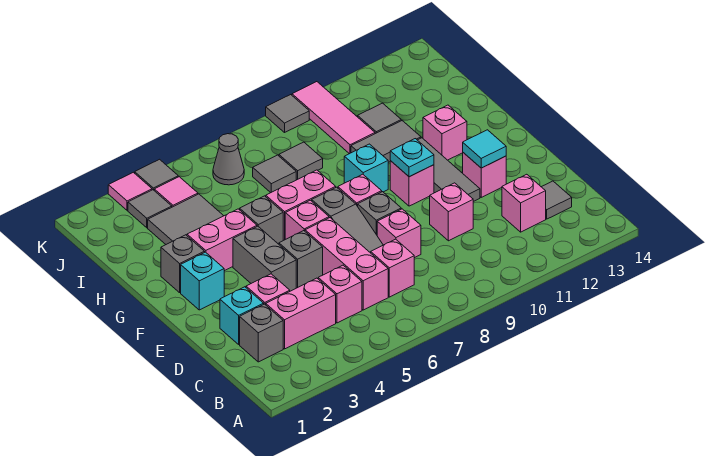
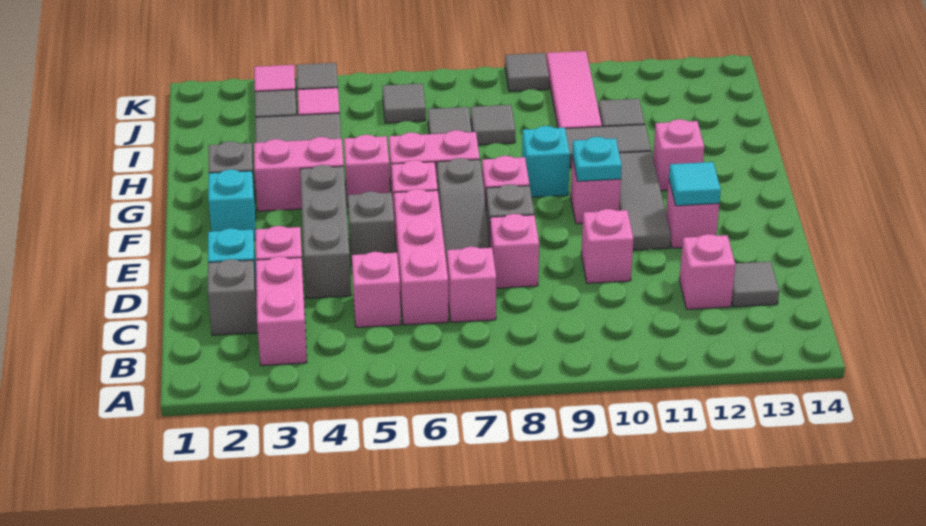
pink 1x2 brick [266,278,336,349] -> pink 1x2 brick turned to [256,257,307,365]
grey 1x2 brick [233,226,296,291] -> grey 1x3 brick [300,165,351,298]
grey 1x1 brick [240,196,283,244] -> pink 1x1 brick [344,135,390,205]
grey 1x1 cone [213,134,244,185] -> grey 1x1 tile [383,84,426,123]

